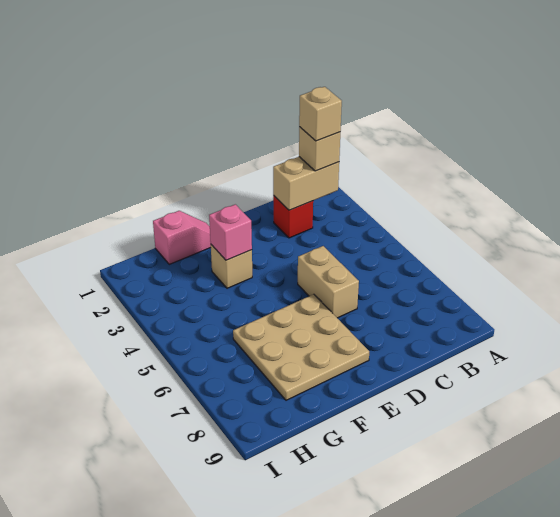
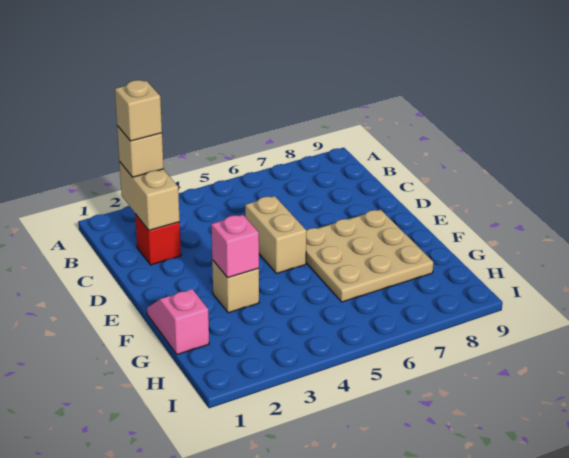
tan 1x2 brick [298,246,359,318] -> tan 1x2 brick turned to [245,196,306,273]

